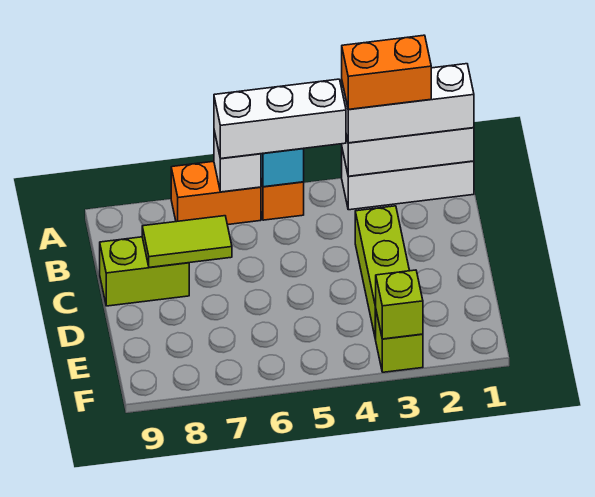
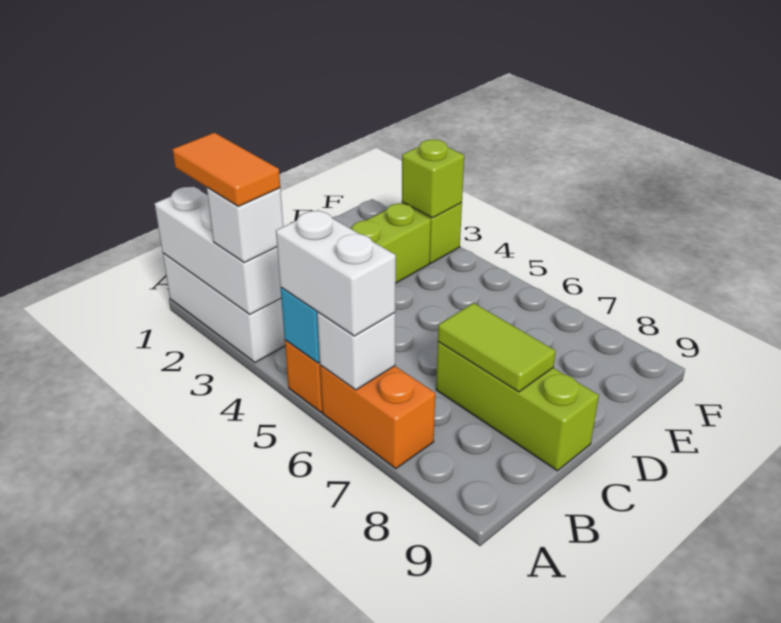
white 1x3 brick [342,64,474,143] -> white 1x1 brick [207,188,283,263]
orange 1x2 brick [342,35,431,109] -> orange 1x2 tile [172,133,280,206]
white 1x3 brick [214,79,346,159] -> white 1x2 brick [276,210,396,336]
lime 1x2 brick [100,237,189,306] -> lime 1x3 brick [436,342,599,471]

